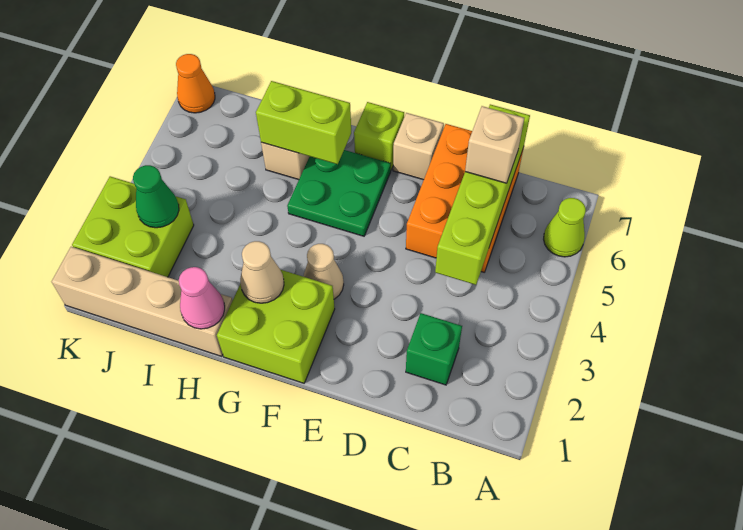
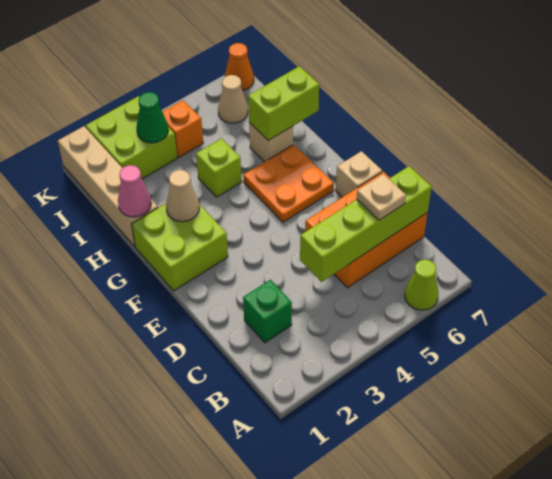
tan 1x1 brick [465,106,524,183] -> tan 1x1 plate [357,174,406,220]
tan 1x1 cone [303,244,344,299] -> tan 1x1 cone moved to [218,75,248,123]
green 2x2 plate [287,150,391,236] -> orange 2x2 plate [244,145,334,222]
lime 1x1 brick [354,102,404,170] -> lime 1x1 brick moved to [196,139,242,197]
lime 1x2 brick [256,81,351,164] -> lime 1x2 brick turned to [248,66,319,141]
none -> orange 1x1 brick [163,100,203,157]

